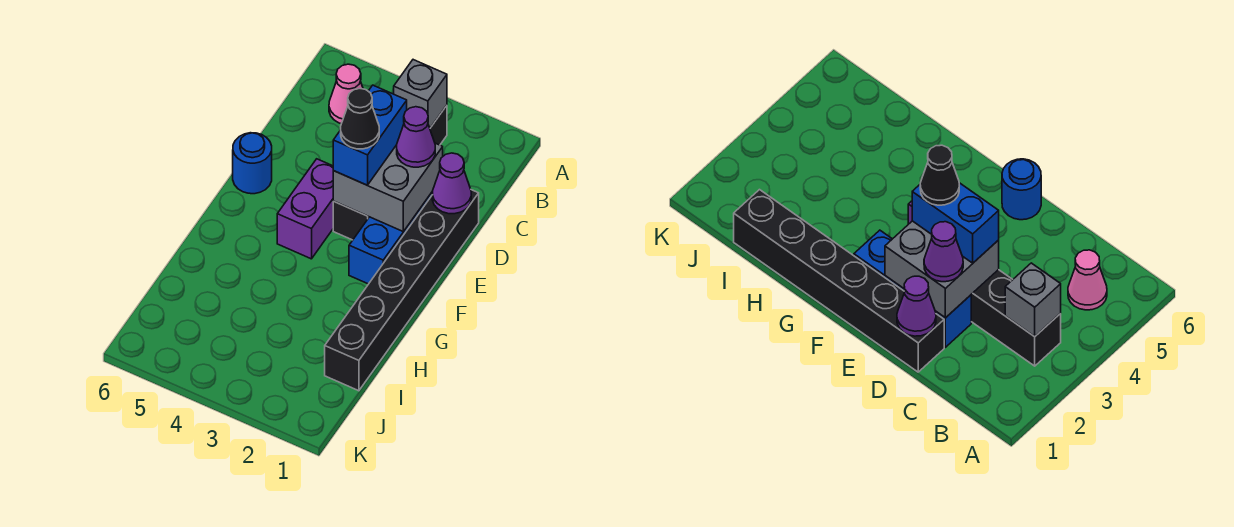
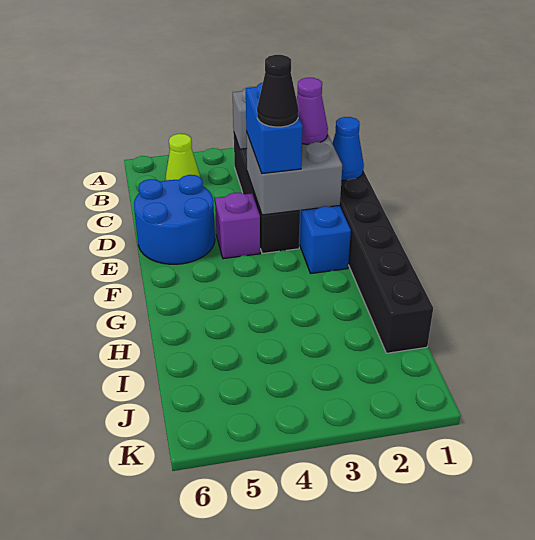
pink 1x1 cone [329,64,363,124] -> lime 1x1 cone [166,134,200,180]
purple 1x1 cone [432,153,471,214] -> blue 1x1 cone [332,117,364,180]
purple 1x2 brick [277,159,333,259] -> purple 1x1 brick [215,193,260,259]
blue 1x1 round brick [233,133,272,194] -> blue 2x2 round brick [134,175,215,264]

